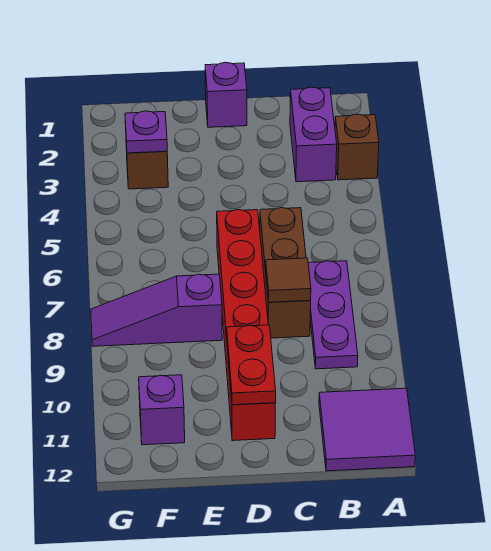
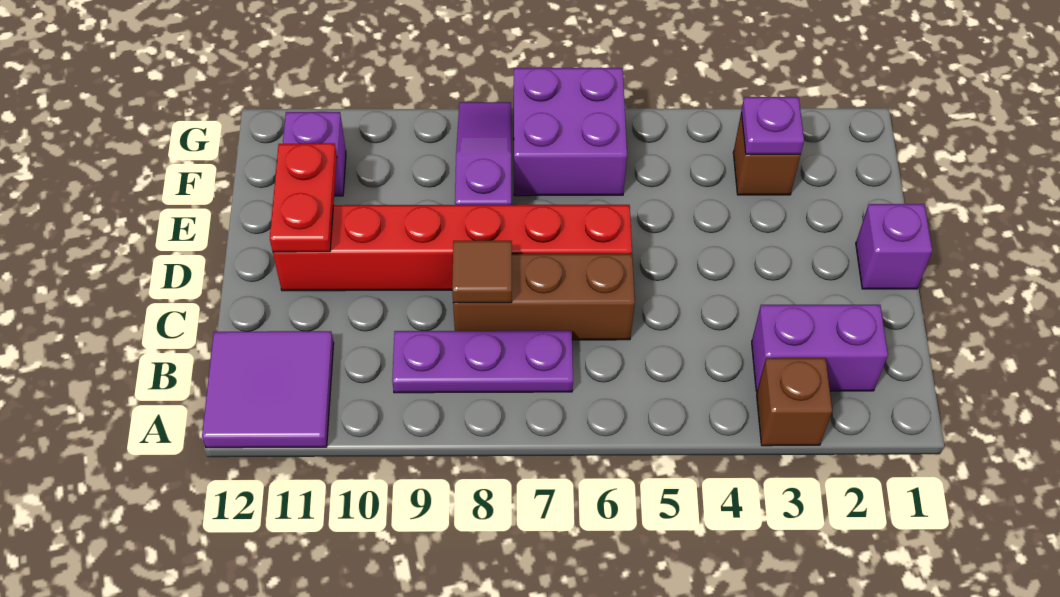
red 1x2 plate [227,325,276,405] -> red 1x2 plate turned to [270,143,337,252]
none -> purple 2x2 brick [514,68,627,196]

